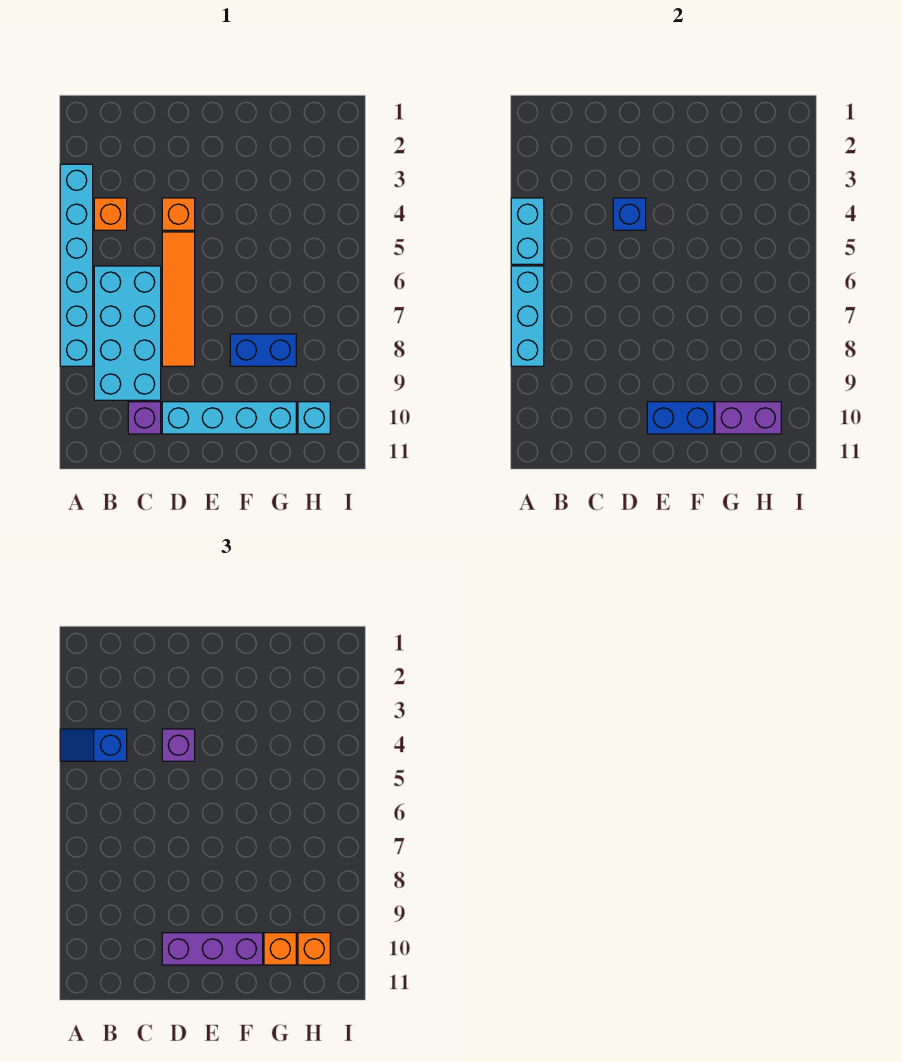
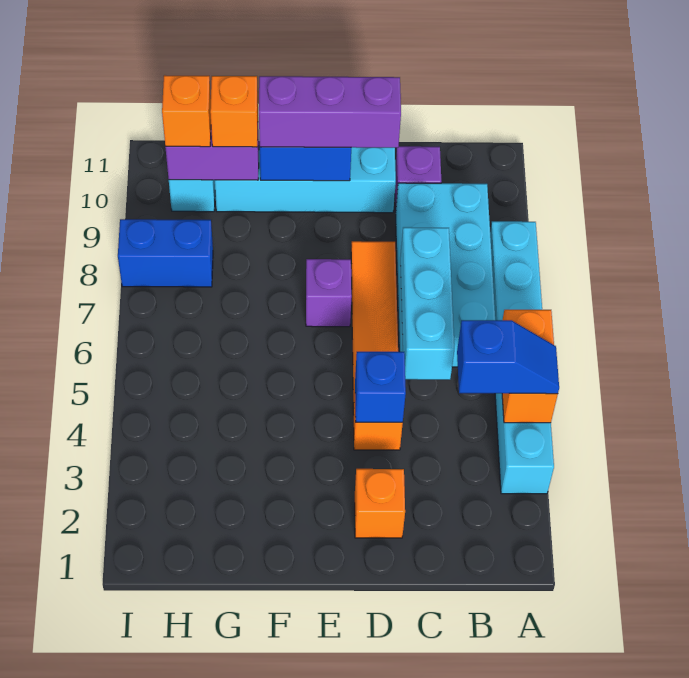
cyan 1x2 brick [511,198,544,264] -> orange 1x2 brick [502,310,558,423]
cyan 1x3 brick [511,266,544,366] -> cyan 1x3 brick moved to [400,227,454,380]
orange 1x1 brick [94,198,127,230] -> orange 1x1 brick moved to [355,469,405,538]
purple 1x1 brick [162,729,195,761] -> purple 1x1 brick moved to [306,259,352,327]
blue 1x2 brick [230,334,296,366] -> blue 1x2 brick moved to [118,219,213,287]

